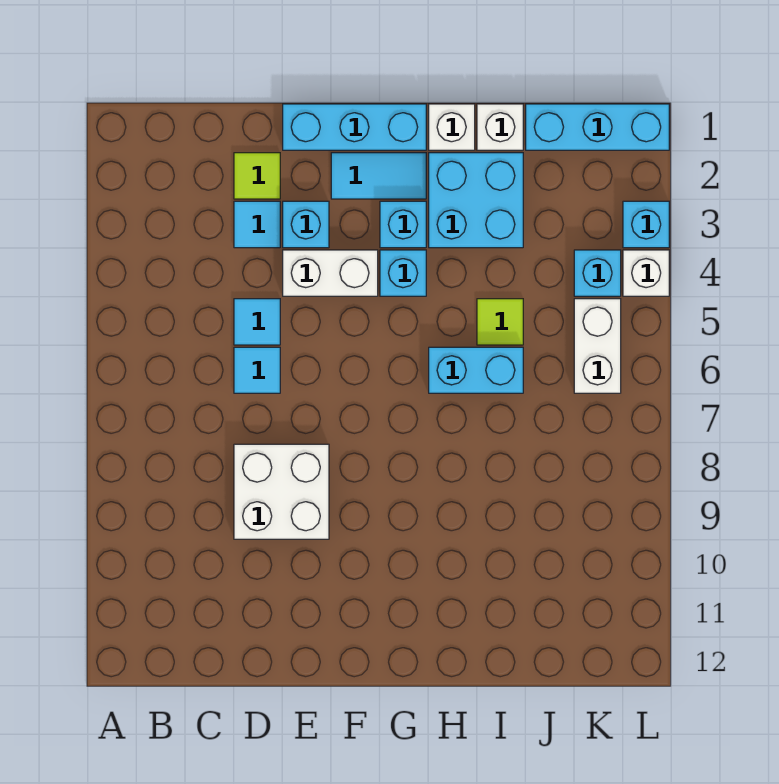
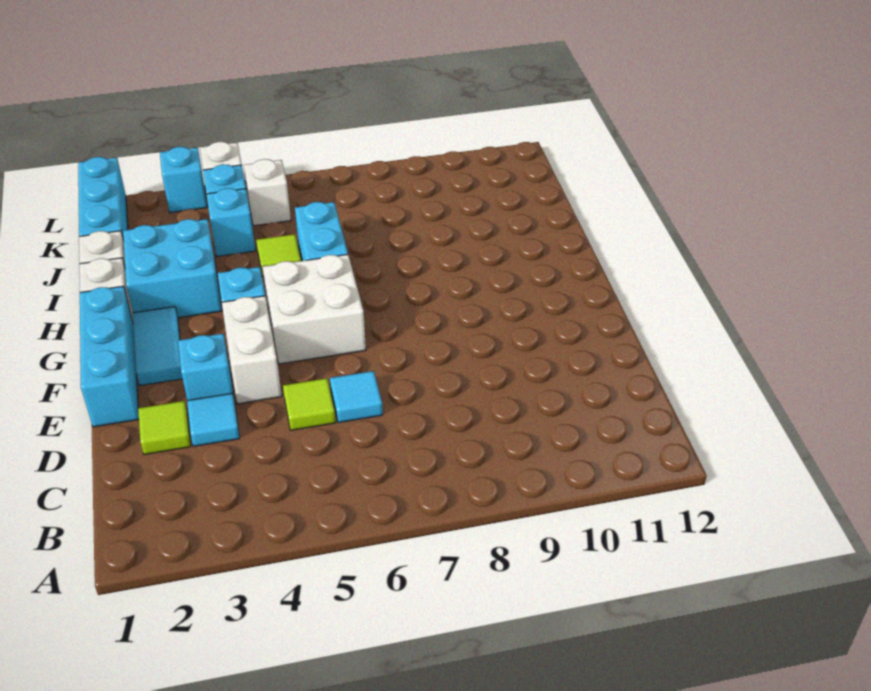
cyan 1x1 tile [234,299,280,345] -> lime 1x1 tile [283,378,336,430]
white 2x2 brick [234,444,329,539] -> white 2x2 brick moved to [263,254,366,364]
cyan 1x1 brick [380,201,426,248] -> cyan 1x1 brick moved to [206,188,256,256]
white 1x2 brick [574,299,621,393] -> white 1x1 brick [244,159,291,226]

